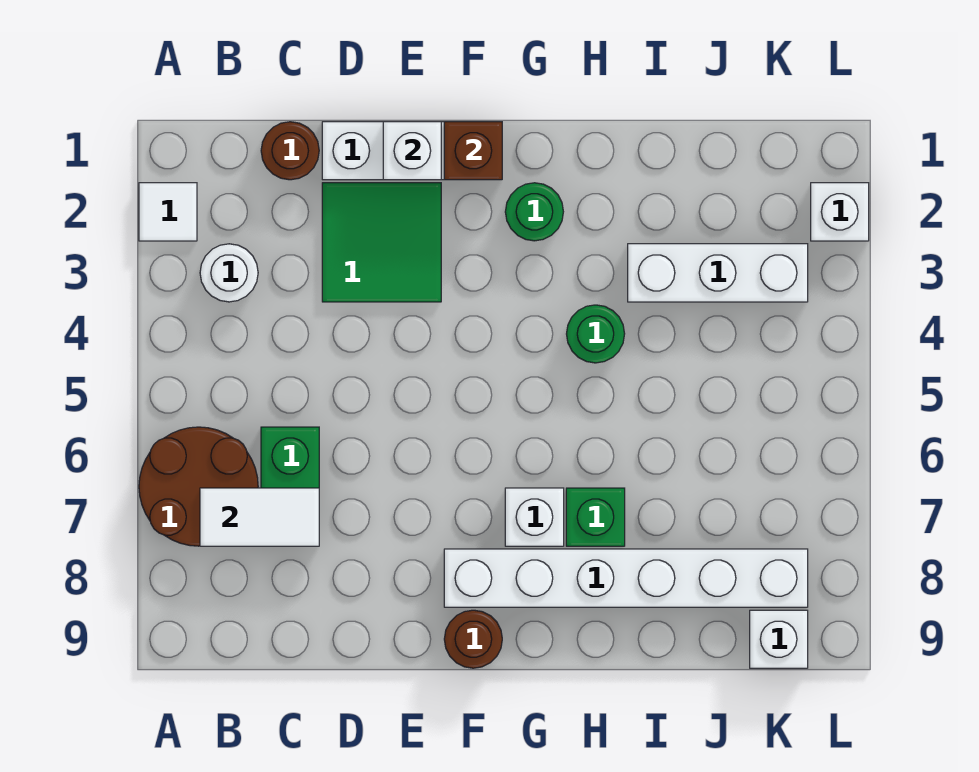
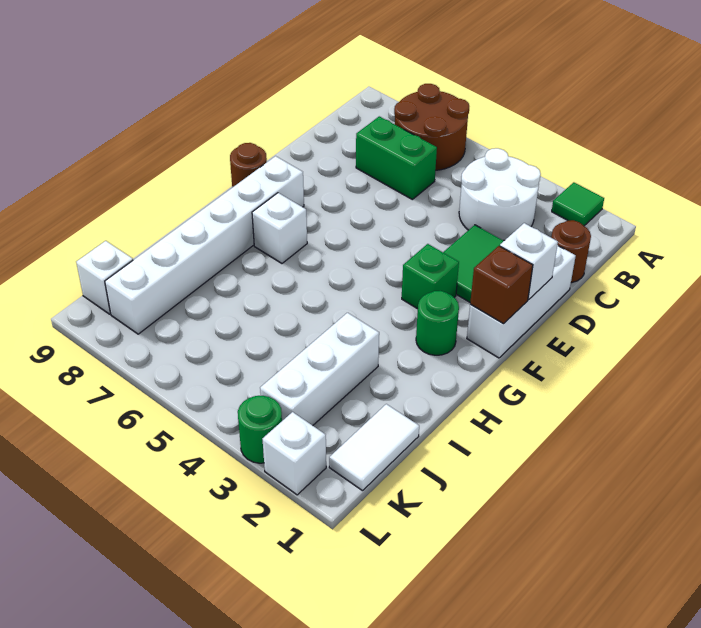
white 1x1 tile [139,183,197,241] -> green 1x1 tile [552,182,604,226]
white 1x1 round brick [200,244,258,302] -> white 2x2 round brick [459,148,541,240]
white 1x2 tile [200,488,319,546] -> white 1x2 tile moved to [329,404,419,491]
green 1x1 round brick [567,305,625,363] -> green 1x1 round brick moved to [238,396,282,463]
green 1x1 brick [566,488,625,546] -> green 1x1 brick moved to [402,244,459,309]

